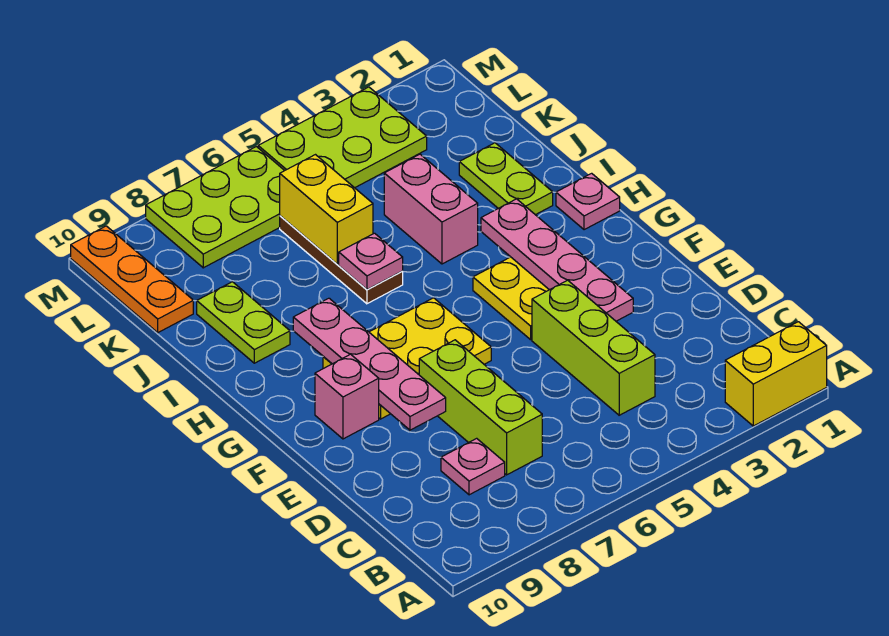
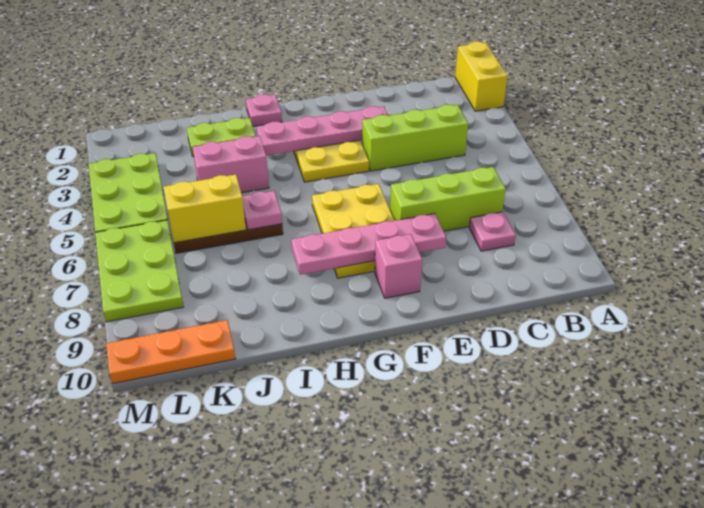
lime 1x2 plate [197,282,290,363] -> none

